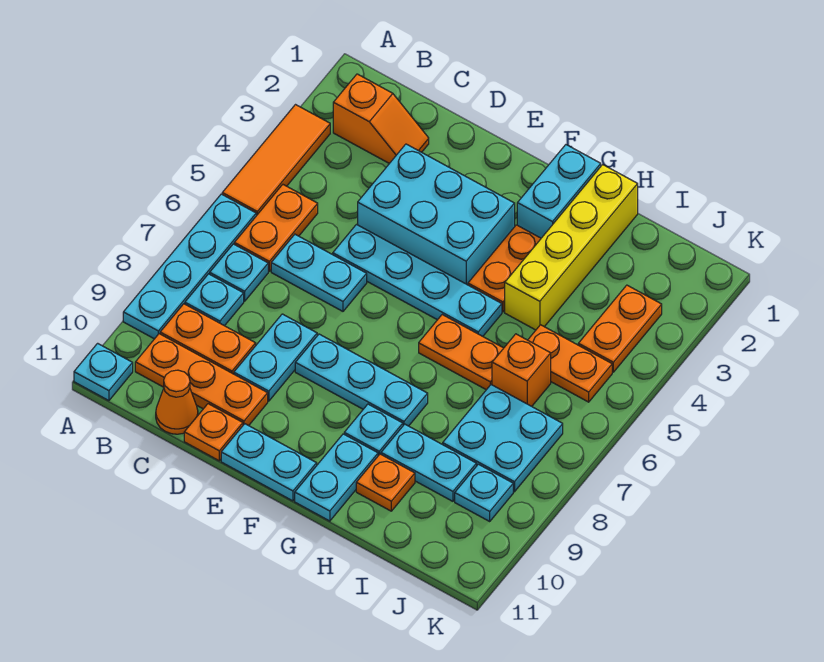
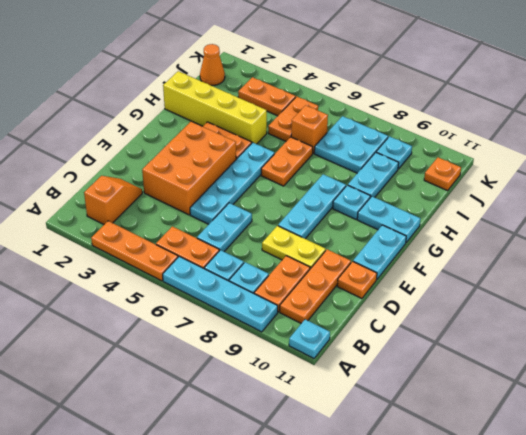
orange 1x3 tile [222,105,330,216] -> orange 1x3 plate [91,221,178,281]
orange 1x1 cone [156,370,198,434] -> orange 1x1 cone moved to [200,44,225,85]
cyan 2x3 brick [358,144,515,285] -> orange 2x3 brick [142,121,236,215]
cyan 1x2 plate [234,314,317,401] -> yellow 1x2 plate [262,226,326,269]
cyan 1x2 brick [517,145,601,238] -> none
orange 1x1 plate [356,454,415,511] -> orange 1x1 plate moved to [424,157,461,191]

